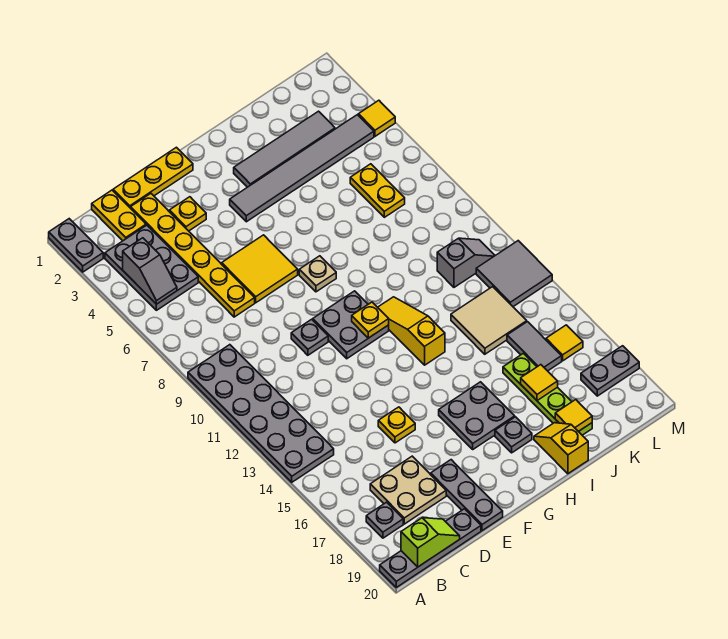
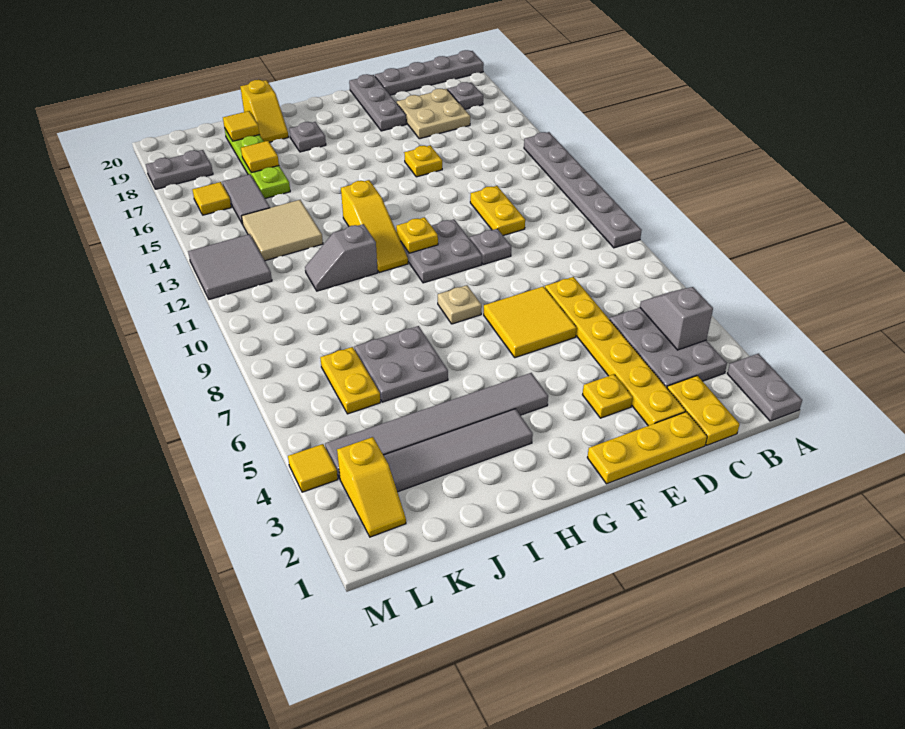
grey 2x6 plate [188,345,334,482] -> grey 1x6 plate [524,132,642,248]
lime 1x2 slope [401,518,460,567] -> none
none -> yellow 1x2 plate [470,186,525,236]
grey 2x2 plate [439,382,515,449] -> grey 2x2 plate moved to [354,326,448,402]
grey 1x2 slope [437,238,495,287] -> grey 1x2 slope moved to [305,224,378,291]
none -> yellow 1x2 slope [337,437,406,537]

